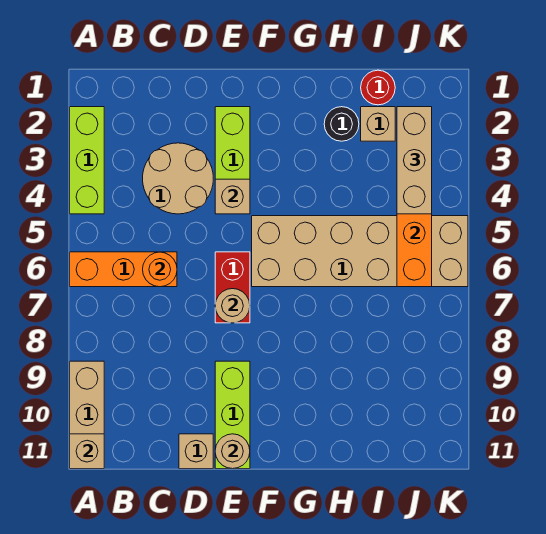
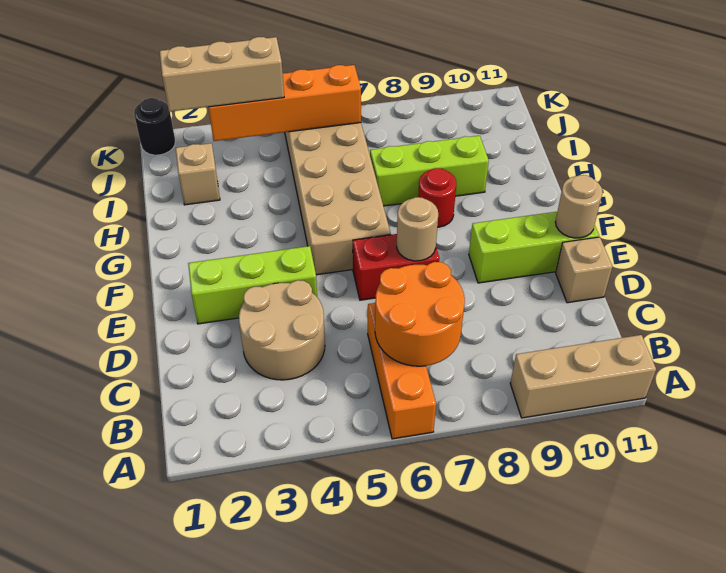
lime 1x3 brick [70,107,104,214] -> lime 1x3 brick moved to [370,136,489,206]
tan 1x1 brick [70,434,104,469] -> none
orange 1x1 round brick [143,252,177,287] -> orange 2x2 round brick [375,262,465,366]
tan 1x1 brick [215,179,250,214] -> none
black 1x1 round brick [324,107,359,141] -> black 1x1 round brick moved to [134,98,175,155]
red 1x1 round brick [361,70,395,105] -> red 1x1 round brick moved to [418,168,456,227]

